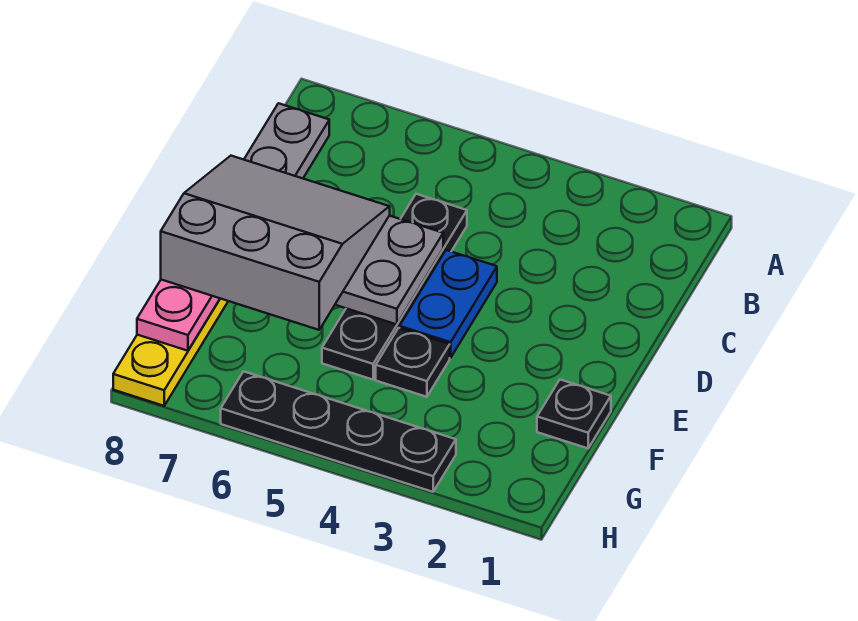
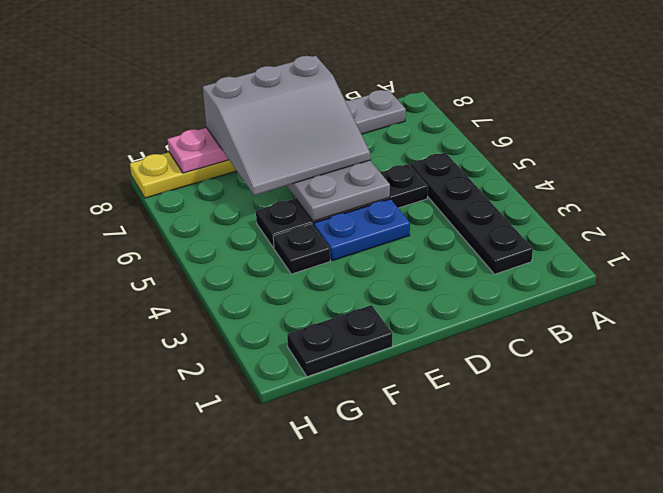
grey 3x3 slope [161,156,390,330] -> grey 3x3 slope turned to [203,56,370,195]
black 1x1 plate [537,380,611,448] -> black 1x2 plate [287,305,392,377]
black 1x4 plate [221,371,456,492] -> black 1x4 plate moved to [410,153,533,274]

